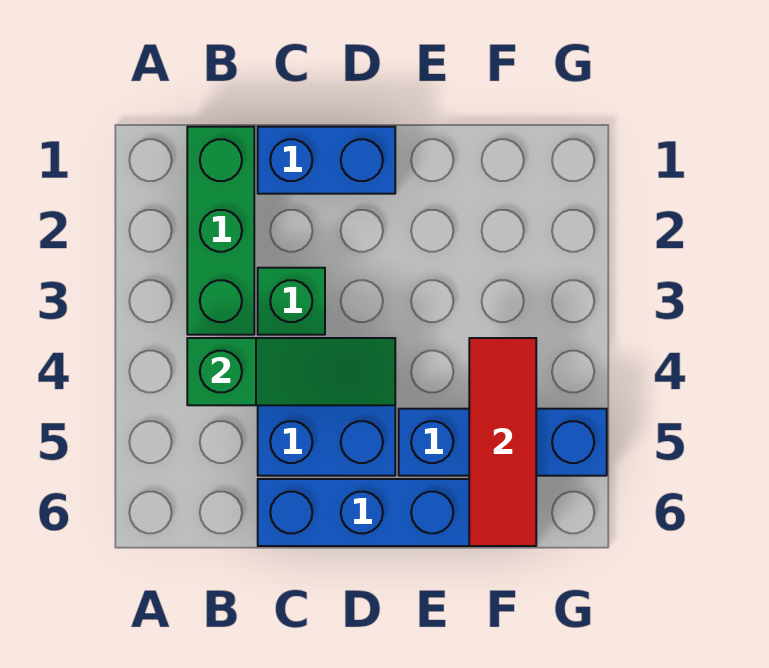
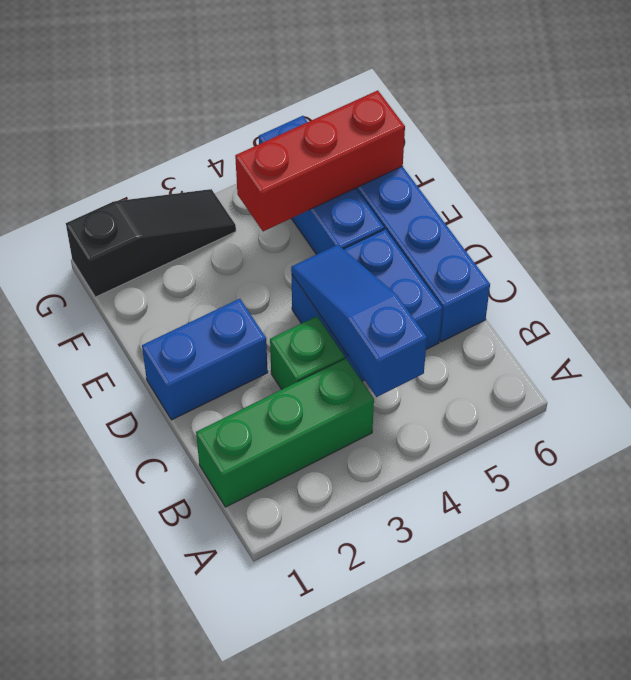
green 1x3 slope [187,338,395,405] -> blue 1x3 slope [291,245,427,397]
blue 1x2 brick [258,127,395,194] -> blue 1x2 brick turned to [142,299,268,420]
red 1x3 tile [469,338,536,546] -> red 1x3 brick [235,90,405,231]
none -> black 1x3 slope [66,189,236,297]

